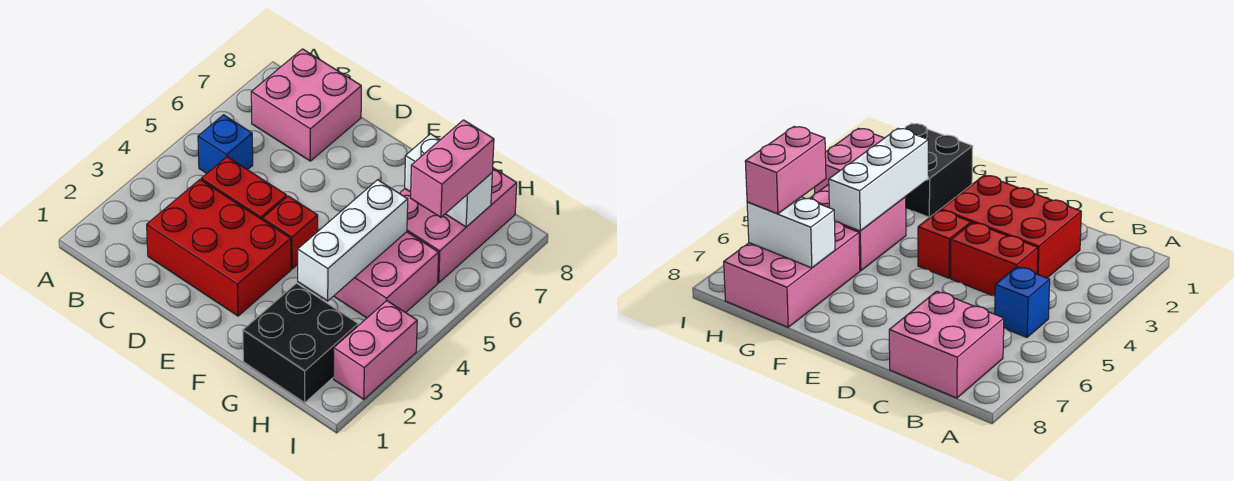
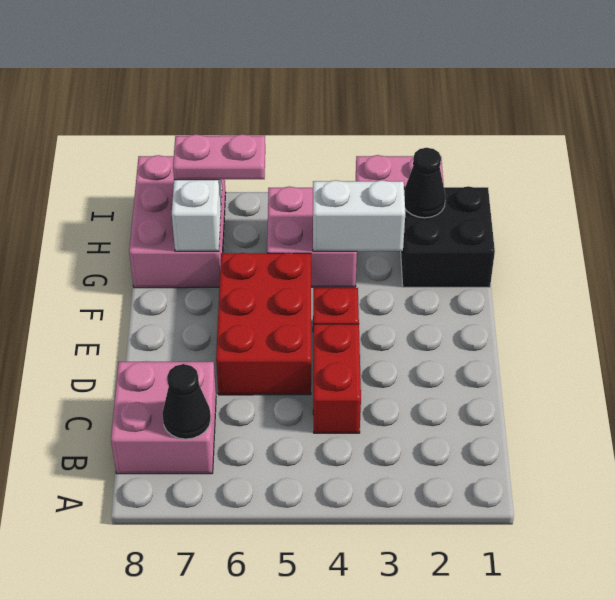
blue 1x1 brick [198,115,253,173] -> none
none -> black 1x1 cone [162,364,211,439]
red 2x3 brick [147,180,291,316] -> red 2x3 brick moved to [216,253,311,395]
white 1x3 brick [298,180,408,301] -> white 1x2 brick [313,180,405,251]
pink 2x3 brick [399,168,517,283] -> pink 2x3 brick turned to [129,155,226,288]
none -> black 1x1 cone [404,148,446,218]
pink 1x2 brick [411,120,494,217] -> pink 1x2 plate [173,134,265,180]

